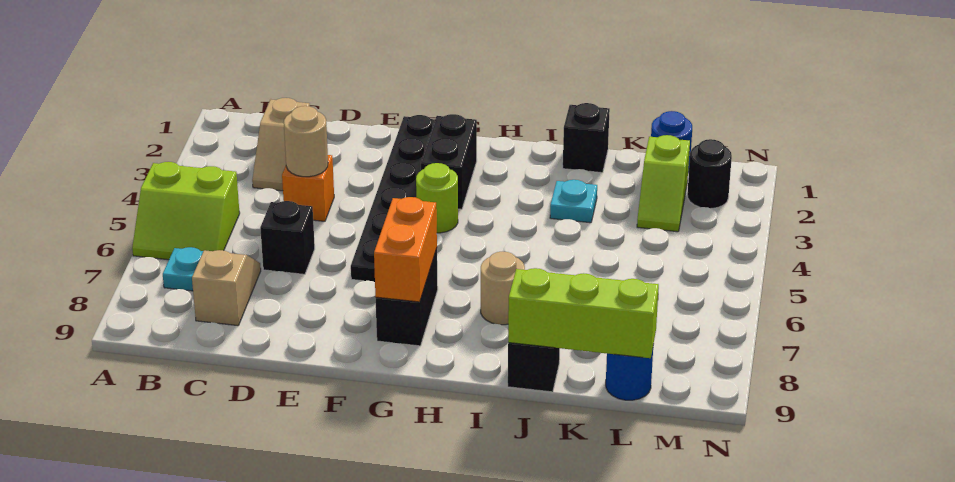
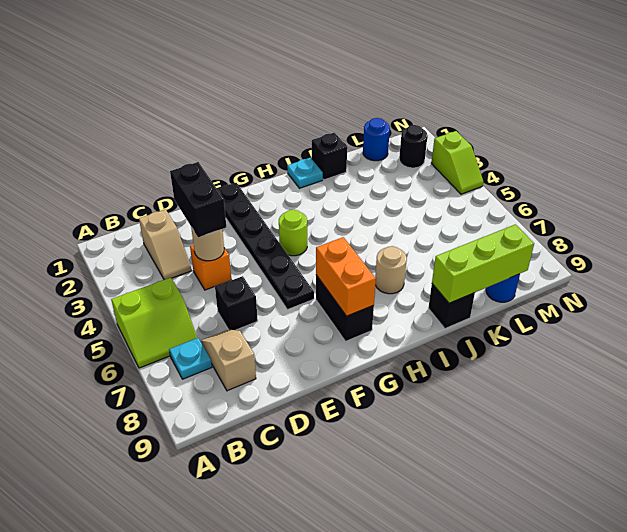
black 1x2 brick [421,114,477,209] -> black 1x2 brick moved to [170,162,226,237]
cyan 1x1 plate [550,180,597,223] -> cyan 1x1 plate moved to [287,158,323,188]
lime 1x2 slope [637,135,690,232] -> lime 1x2 slope moved to [431,131,483,194]

